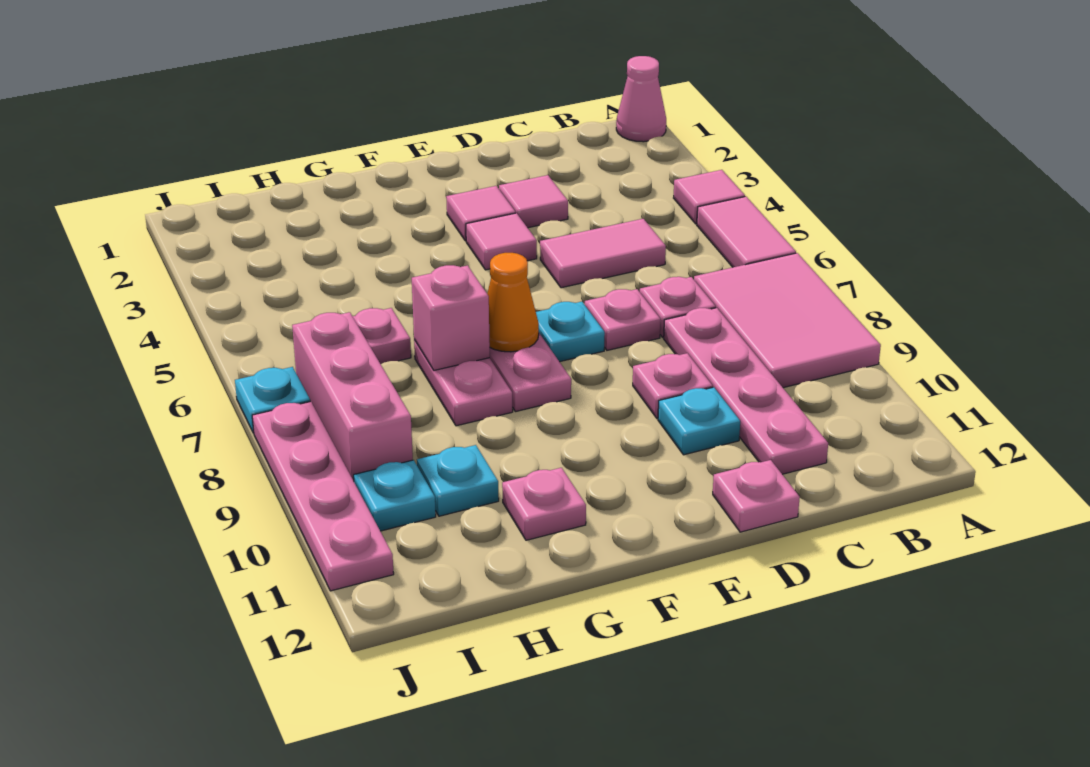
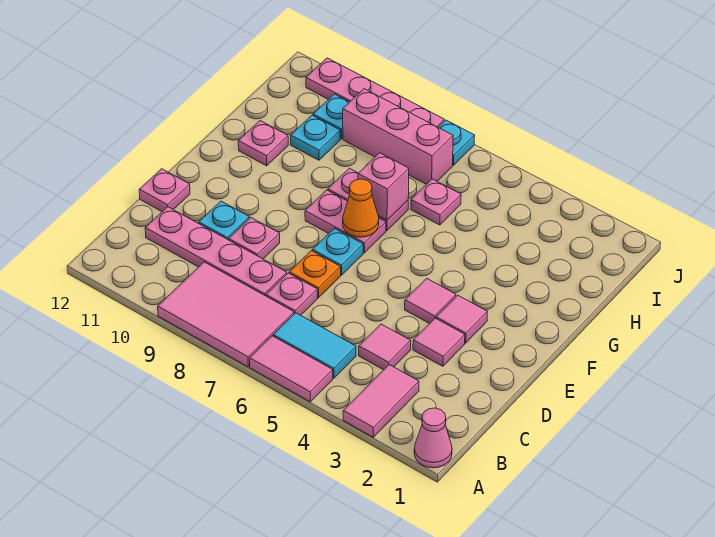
pink 1x1 tile [674,170,745,224] -> pink 1x1 tile moved to [359,324,411,370]
none -> cyan 1x2 tile [273,313,356,378]
pink 1x2 tile [540,219,666,288] -> pink 1x2 tile moved to [343,365,419,437]
pink 1x1 plate [585,289,661,350] -> orange 1x1 plate [289,251,341,298]

